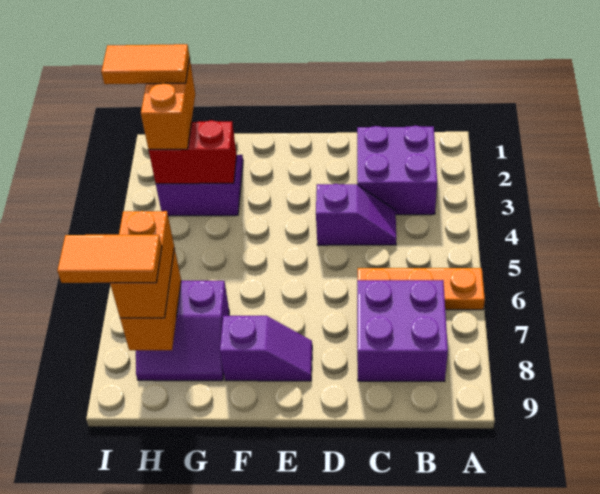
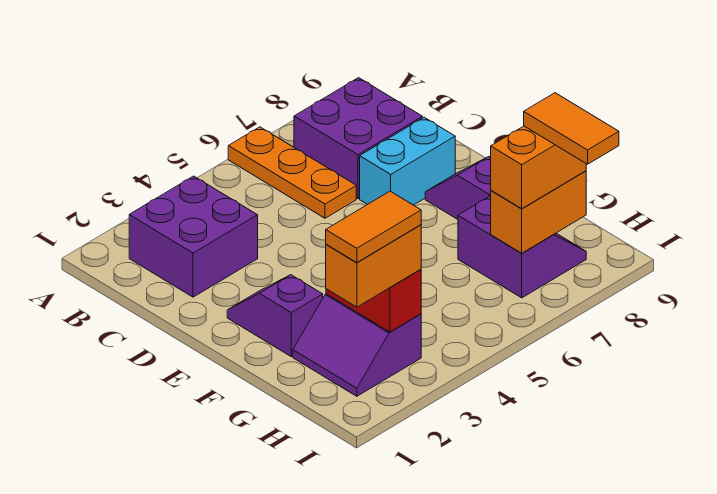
purple 1x2 slope [316,184,396,245] -> purple 1x2 slope moved to [227,275,323,357]
none -> cyan 1x2 brick [360,118,455,205]
orange 1x2 tile [101,44,190,84] -> orange 1x2 tile turned to [326,191,421,263]

